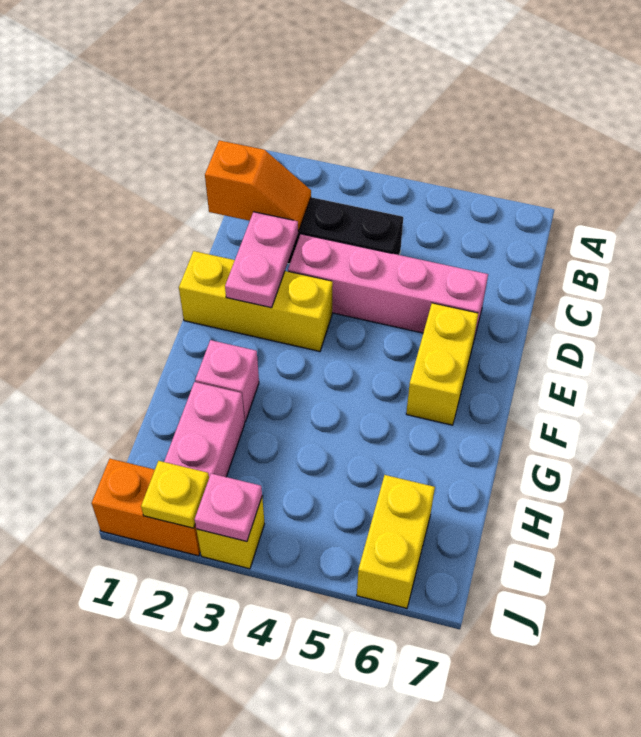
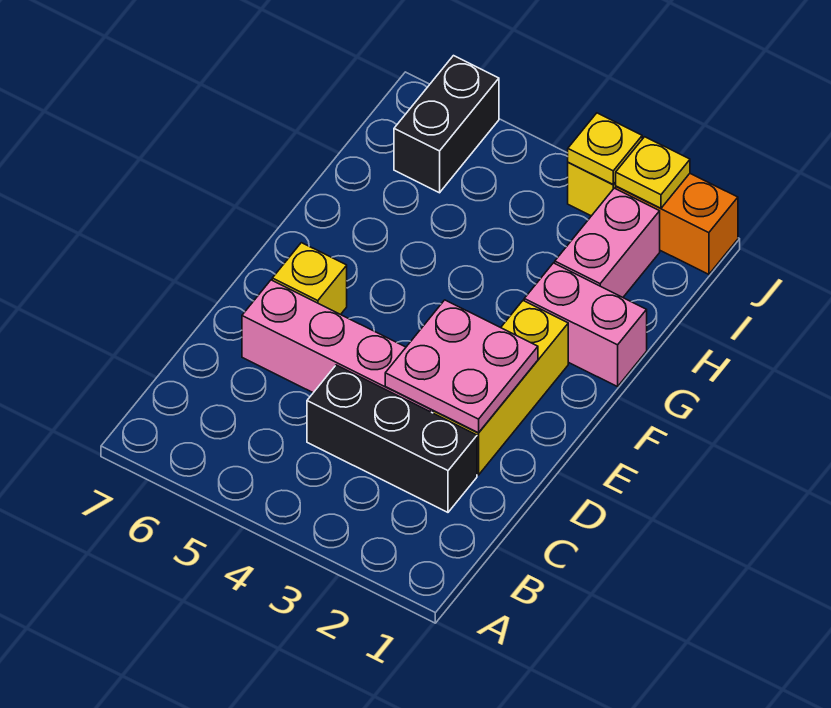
orange 1x2 slope [205,140,311,231] -> none
pink 1x2 plate [225,212,299,308] -> pink 2x2 plate [385,300,538,433]
yellow 1x3 brick [179,251,333,351] -> yellow 1x3 brick turned to [433,301,568,475]
yellow 1x2 brick [406,303,478,425] -> yellow 1x1 brick [272,243,347,315]
pink 1x1 brick [195,340,259,422] -> pink 1x2 brick [524,263,647,387]
yellow 1x2 brick [357,475,435,608] -> black 1x2 brick [394,56,499,193]
pink 1x1 plate [195,474,262,542] -> yellow 1x1 plate [568,113,642,184]

